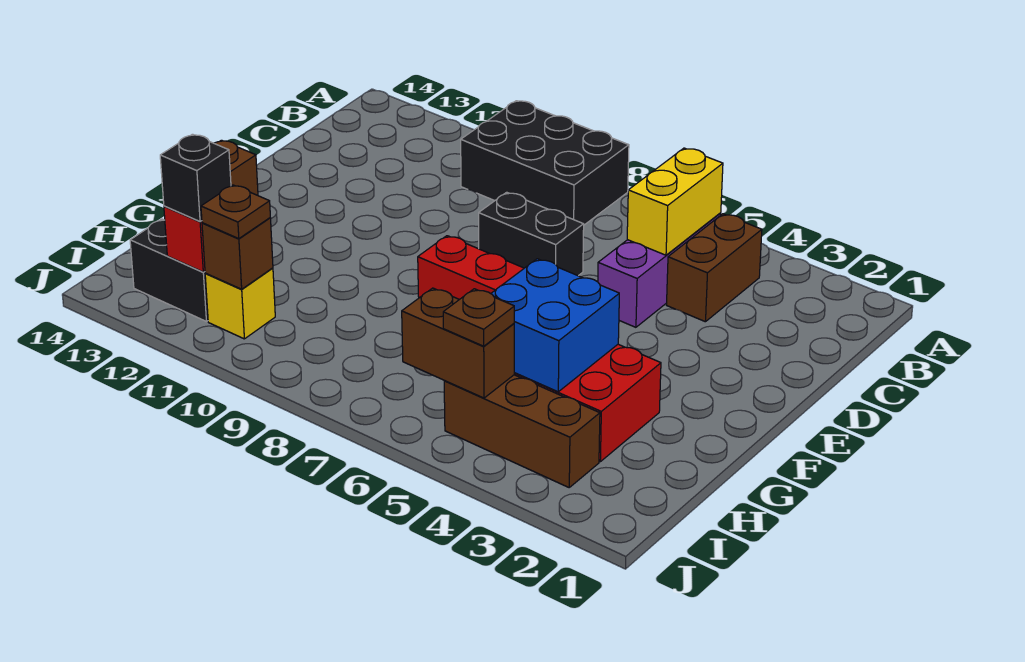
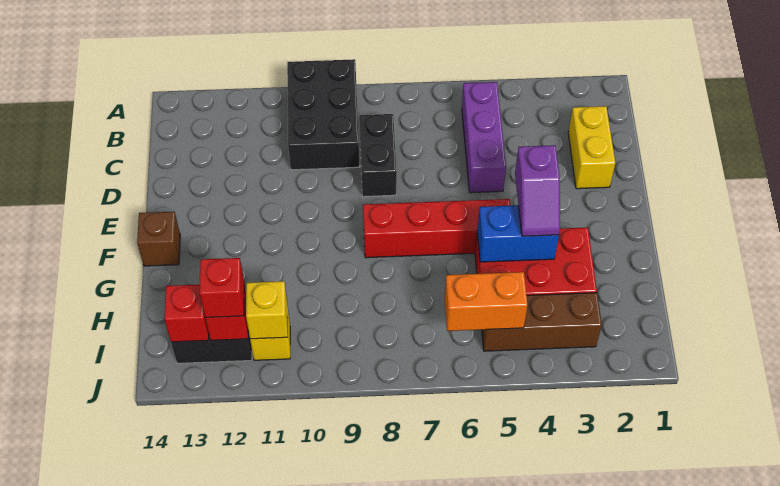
black 2x3 brick [461,101,629,225] -> black 2x3 brick turned to [287,59,360,170]
brown 1x2 brick [667,214,762,322] -> none
yellow 1x2 brick [627,148,723,255] -> yellow 1x2 brick moved to [568,106,615,189]
black 1x2 brick [479,192,584,276] -> black 1x2 brick turned to [359,114,397,197]
none -> purple 1x2 slope [515,145,560,236]
blue 2x2 brick [491,259,619,392] -> blue 1x2 brick [477,205,559,262]
brown 1x2 brick [402,288,514,398] -> orange 1x2 brick [445,272,528,331]
brown 1x1 plate [443,289,514,346] -> none
brown 1x1 brick [202,218,273,289] -> yellow 1x1 brick [246,281,288,339]
brown 1x1 plate [201,185,270,239] -> none
black 1x1 brick [160,134,231,222] -> red 1x1 brick [200,258,244,318]
none -> red 1x1 brick [164,285,209,342]

